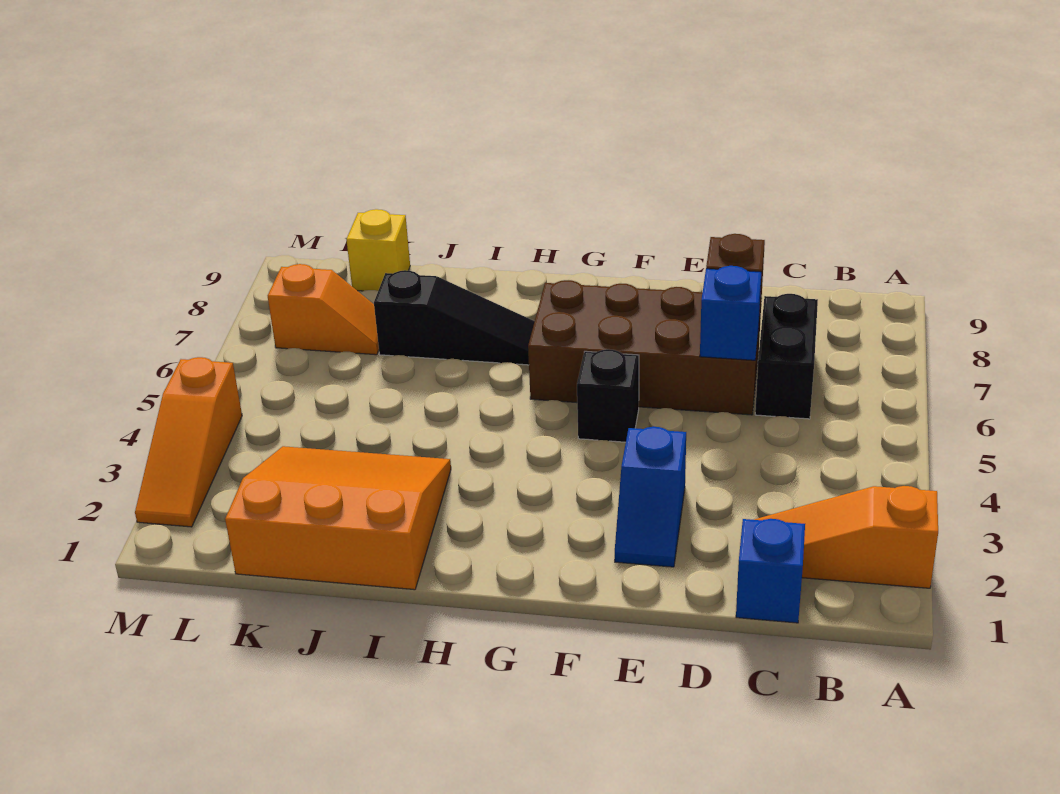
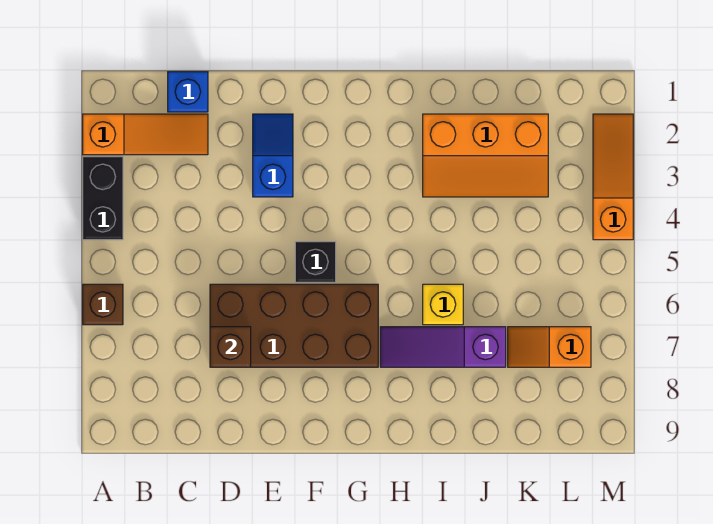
none -> brown 1x1 brick [83,284,123,325]
black 1x2 brick [755,294,818,419] -> black 1x2 brick moved to [83,157,123,240]
blue 1x1 brick [700,266,762,360] -> none
black 1x3 slope [374,270,535,365] -> purple 1x3 slope [380,327,506,367]
orange 3x3 slope [225,446,451,590] -> orange 2x3 slope [423,114,548,197]
yellow 1x1 brick [346,209,410,291] -> yellow 1x1 brick moved to [423,284,463,325]

